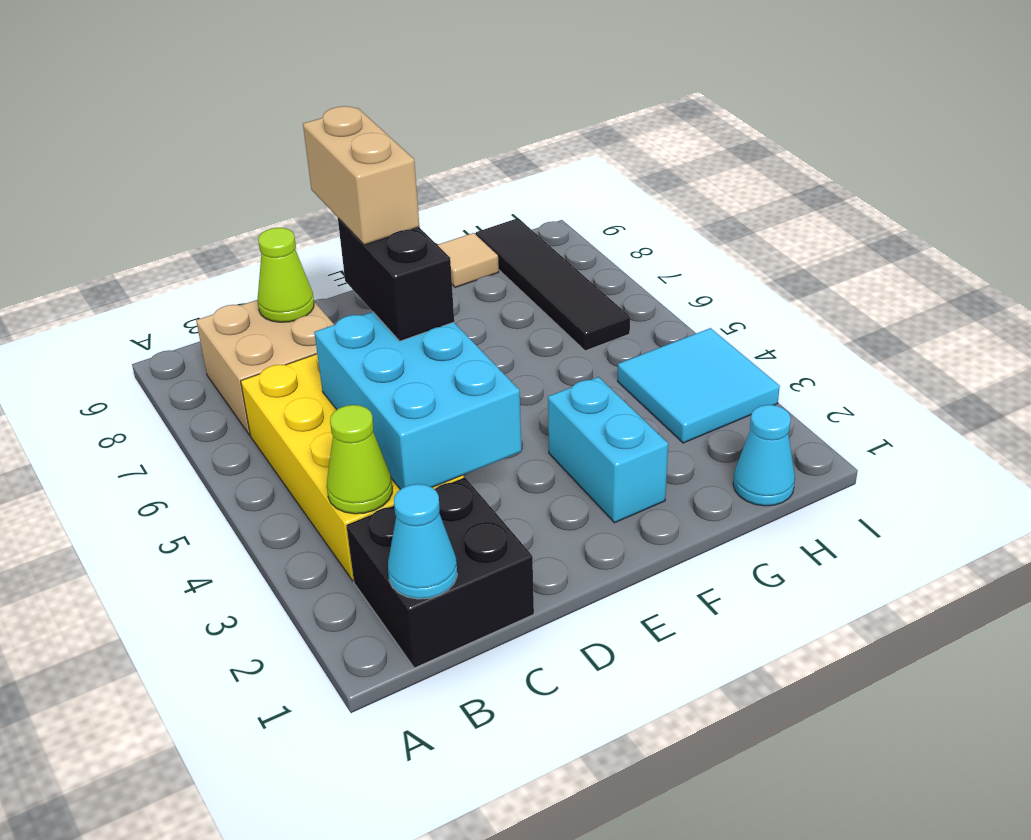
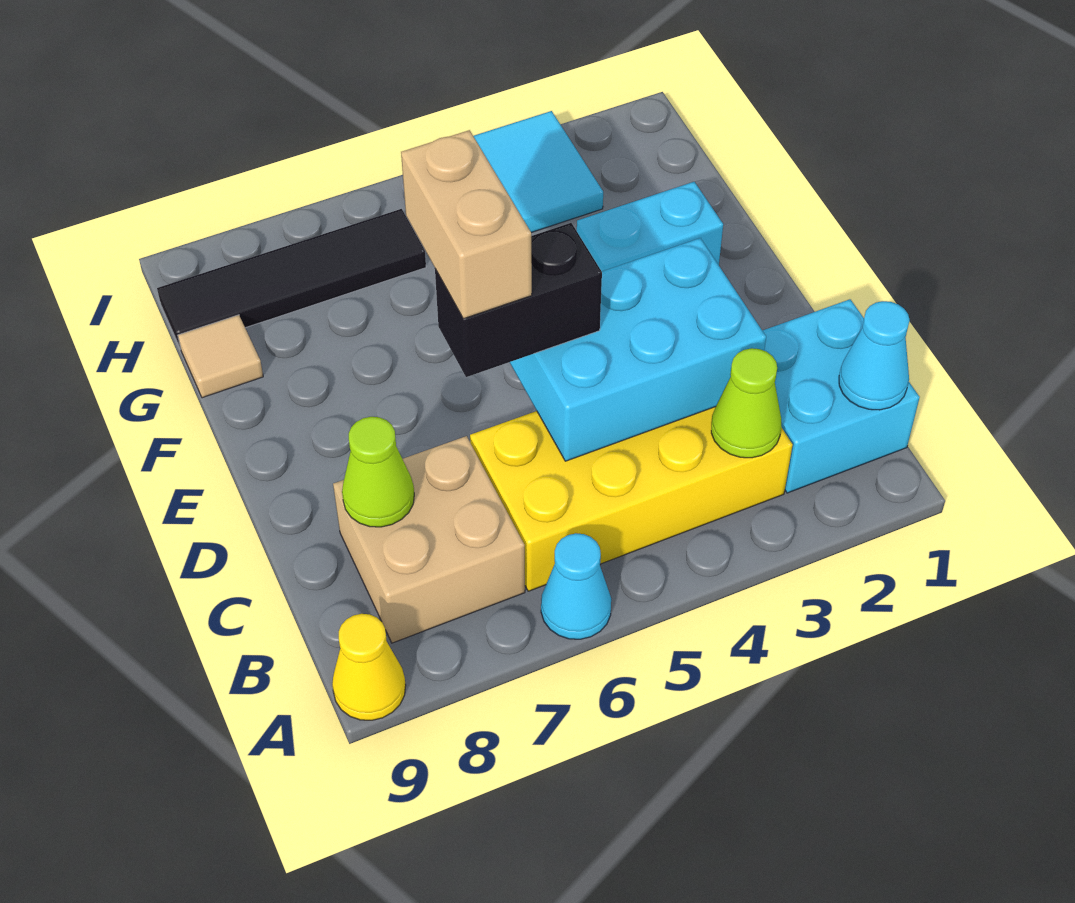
none -> yellow 1x1 cone [332,614,406,720]
black 2x2 brick [346,477,534,668] -> cyan 2x2 brick [762,299,920,493]
tan 1x2 brick [303,106,419,245] -> tan 1x2 brick turned to [401,130,532,319]
cyan 1x1 cone [733,405,795,506] -> cyan 1x1 cone moved to [541,533,611,639]

